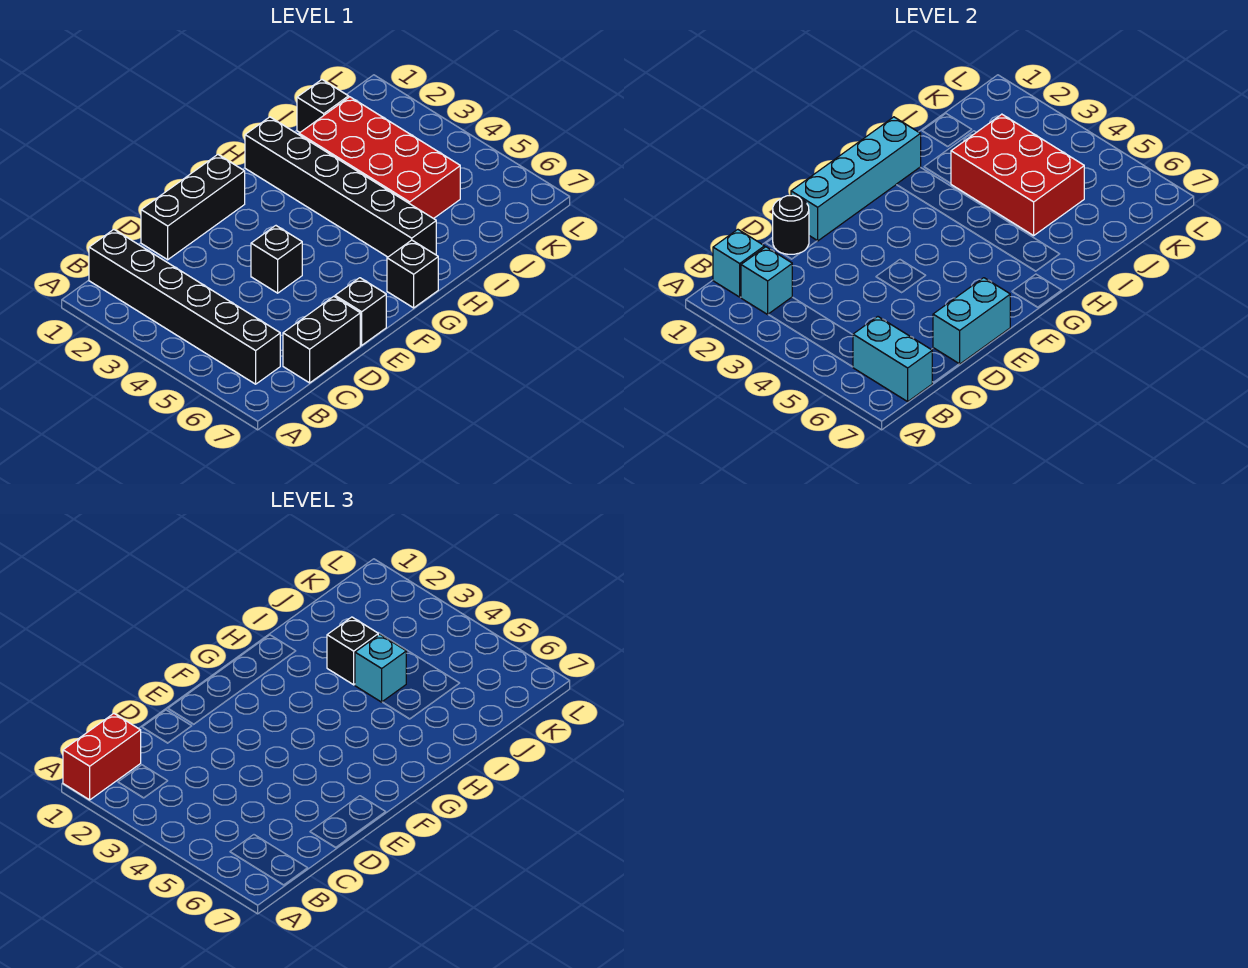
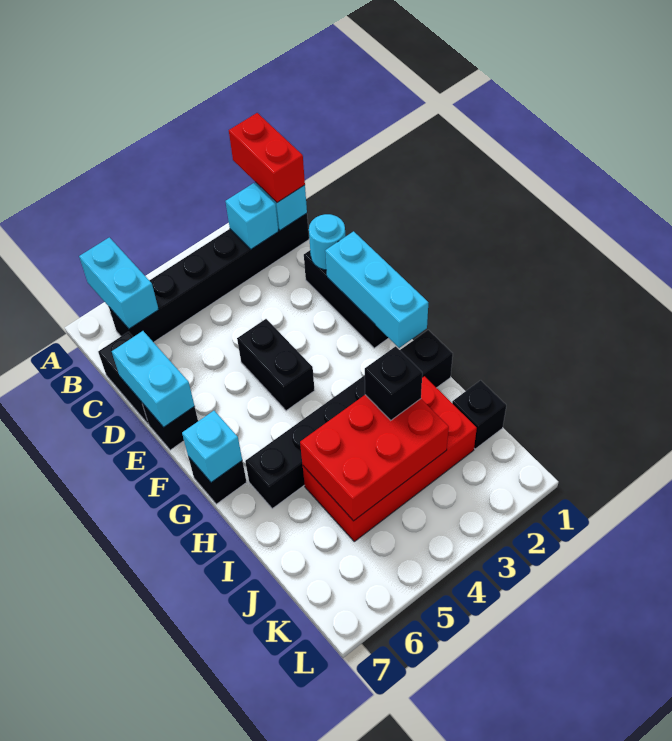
cyan 1x2 brick [853,317,932,402] -> cyan 1x2 brick turned to [79,237,159,329]
black 1x1 round brick [773,196,809,254] -> cyan 1x1 round brick [309,214,345,270]
cyan 1x4 brick [791,117,921,241] -> cyan 1x3 brick [325,231,428,348]
black 1x1 brick [251,226,302,293] -> black 1x2 brick [237,319,315,411]
cyan 1x1 brick [355,635,406,702] -> cyan 1x1 brick moved to [182,411,242,483]

